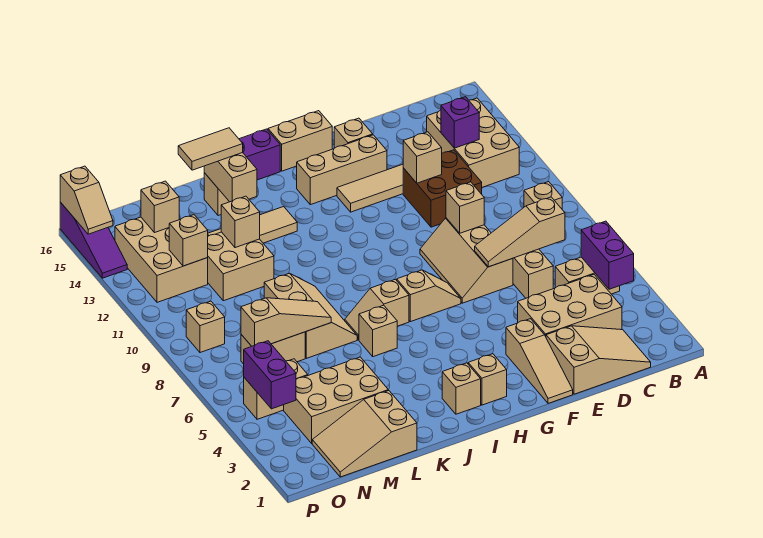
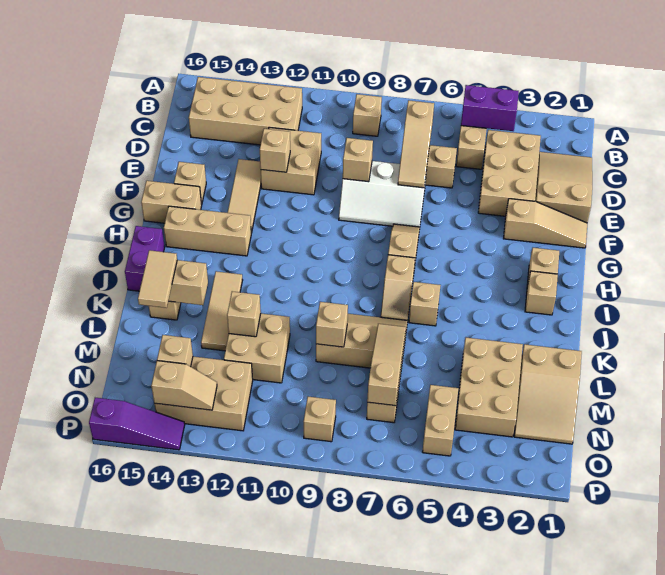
tan 2x3 brick [427,98,519,187] -> tan 2x4 brick [189,77,302,145]
purple 1x1 brick [441,97,479,148] -> none
brown 2x2 brick [403,150,482,227] -> tan 2x2 brick [261,127,321,195]
tan 2x3 slope [420,218,513,303] -> white 2x3 slope [339,161,426,227]
tan 1x3 brick [297,135,387,205] -> tan 1x3 brick turned to [164,206,251,256]
tan 1x2 brick [268,111,332,171] -> tan 1x2 brick turned to [141,181,202,223]
tan 1x1 brick [169,215,208,266] -> tan 1x1 brick moved to [316,302,348,347]
purple 1x2 brick [244,341,296,409] -> none
tan 1x2 slope [60,166,113,234] -> tan 1x2 slope moved to [151,361,217,410]

